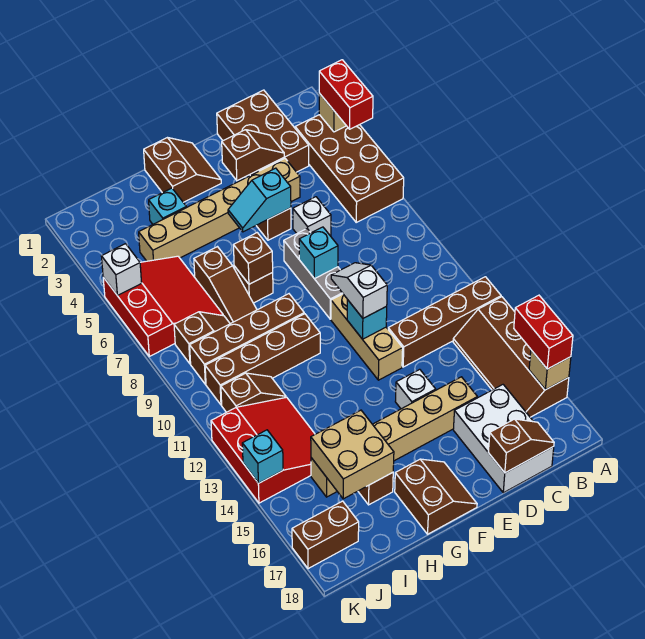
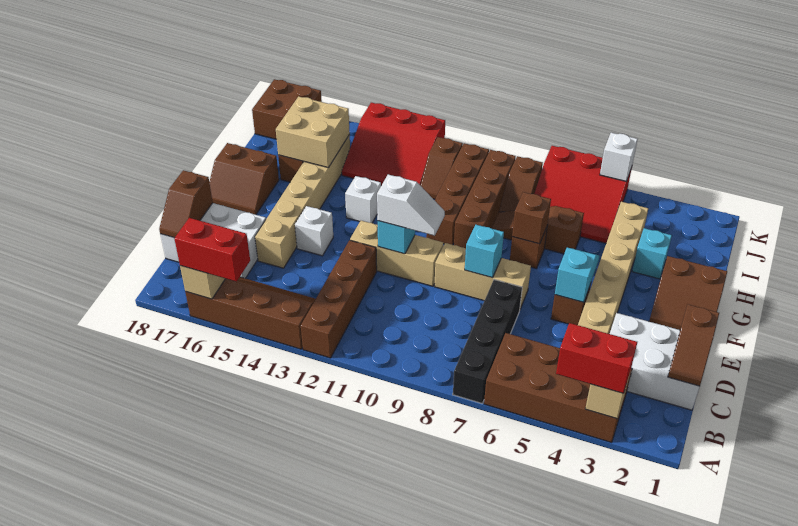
none -> black 1x4 brick [453,280,522,403]
brown 2x3 brick [217,90,309,176] -> white 2x3 brick [610,313,700,410]
brown 1x2 slope [222,130,284,181] -> brown 1x2 slope moved to [668,305,719,386]
white 1x1 brick [293,197,331,236] -> white 1x1 brick moved to [345,176,381,223]
grey 1x3 brick [284,229,343,319] -> tan 1x3 brick [434,243,531,309]
brown 1x2 brick [292,501,359,569] -> brown 2x2 brick [252,79,322,139]
cyan 1x1 brick [242,430,283,483] -> none

